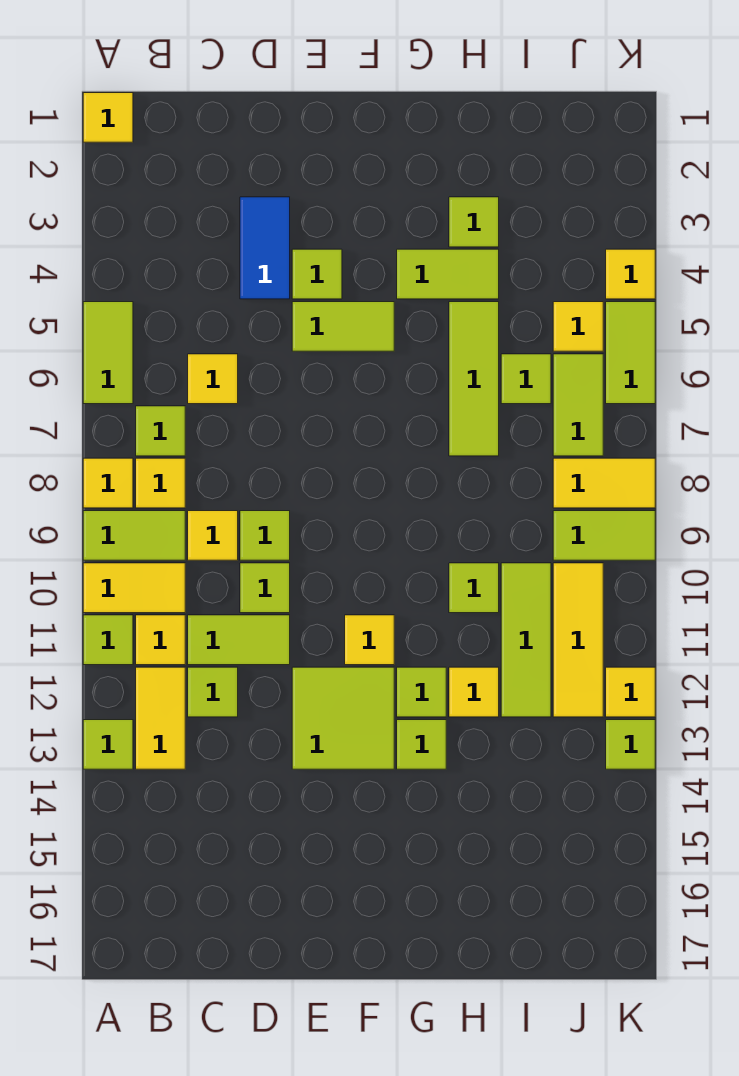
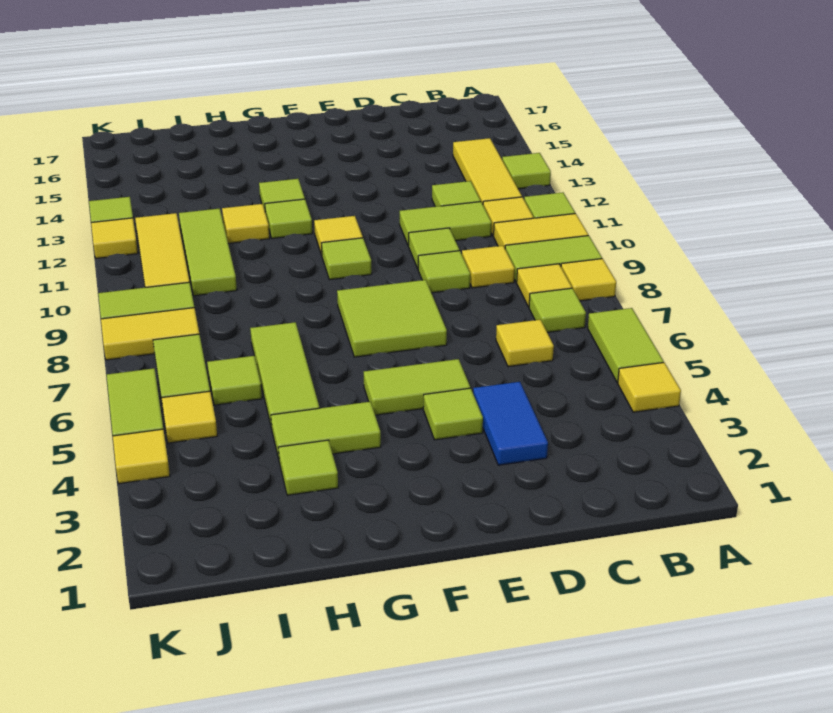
yellow 1x1 tile [83,93,133,142] -> yellow 1x1 tile moved to [618,362,681,412]
yellow 1x2 tile [136,667,185,769] -> yellow 1x3 tile [453,138,522,204]
lime 2x2 tile [292,667,394,769] -> lime 2x2 tile moved to [337,280,447,357]
lime 1x1 tile [449,563,499,613] -> lime 1x1 tile moved to [322,238,372,280]

